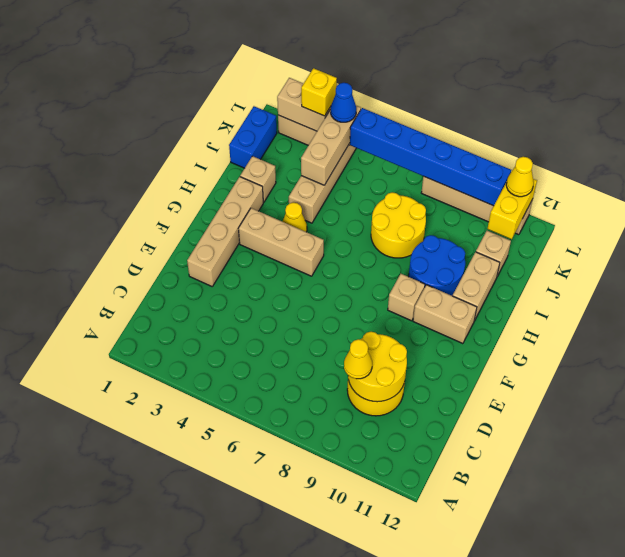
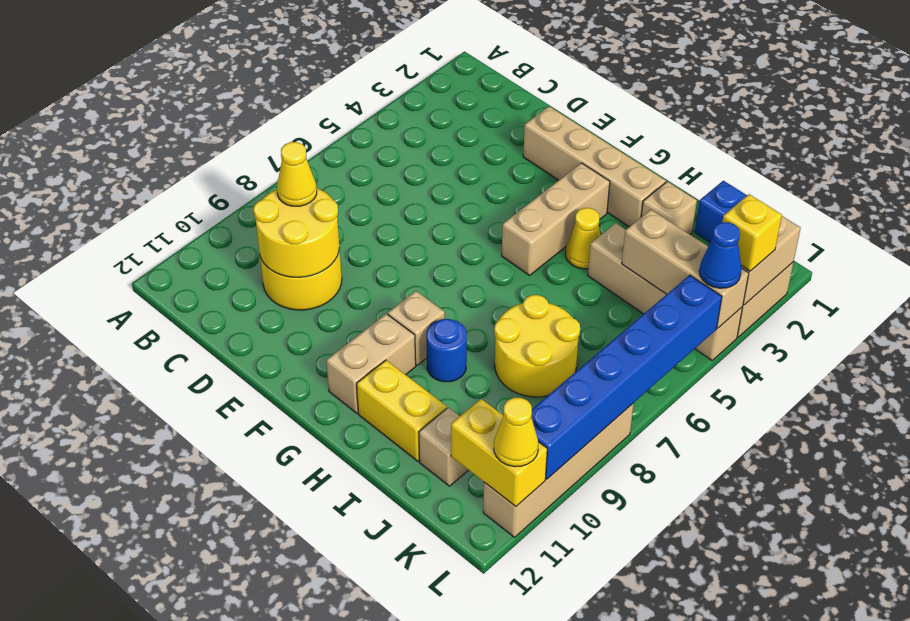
blue 2x2 round brick [409,235,465,296] -> blue 1x1 round brick [426,319,467,382]
tan 1x2 brick [453,252,500,321] -> yellow 1x2 brick [357,360,447,461]

